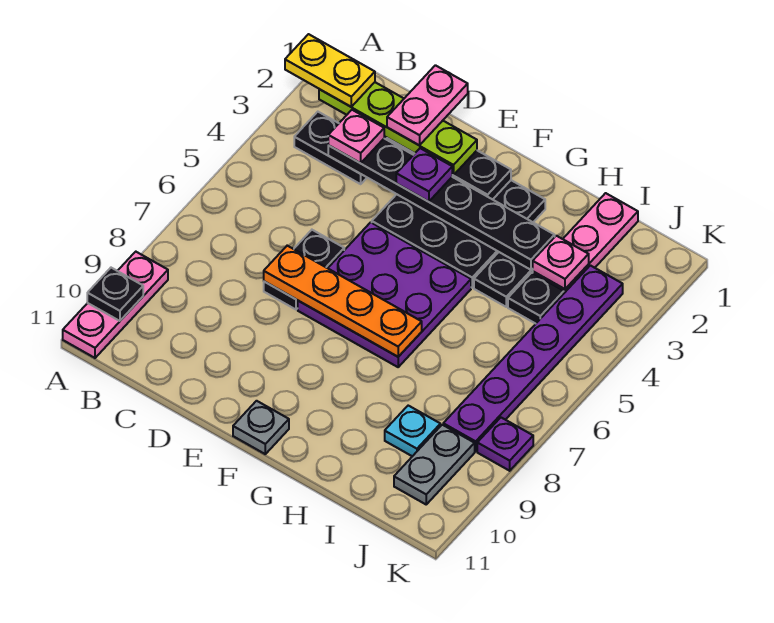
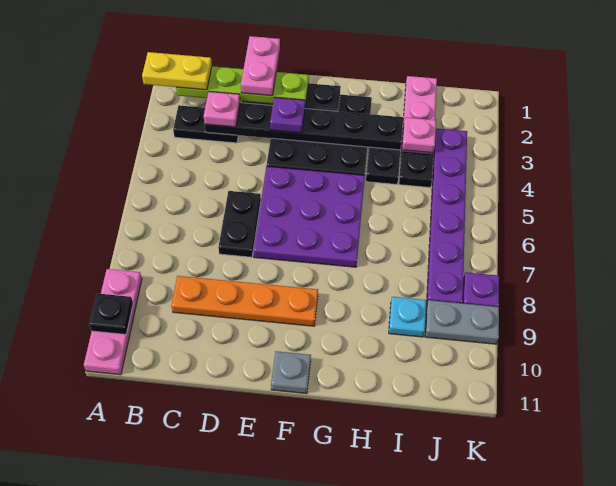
orange 1x4 plate [264,246,422,357] -> orange 1x4 plate moved to [171,276,318,326]
grey 1x2 plate [394,425,475,504] -> grey 1x2 plate turned to [425,300,499,344]

